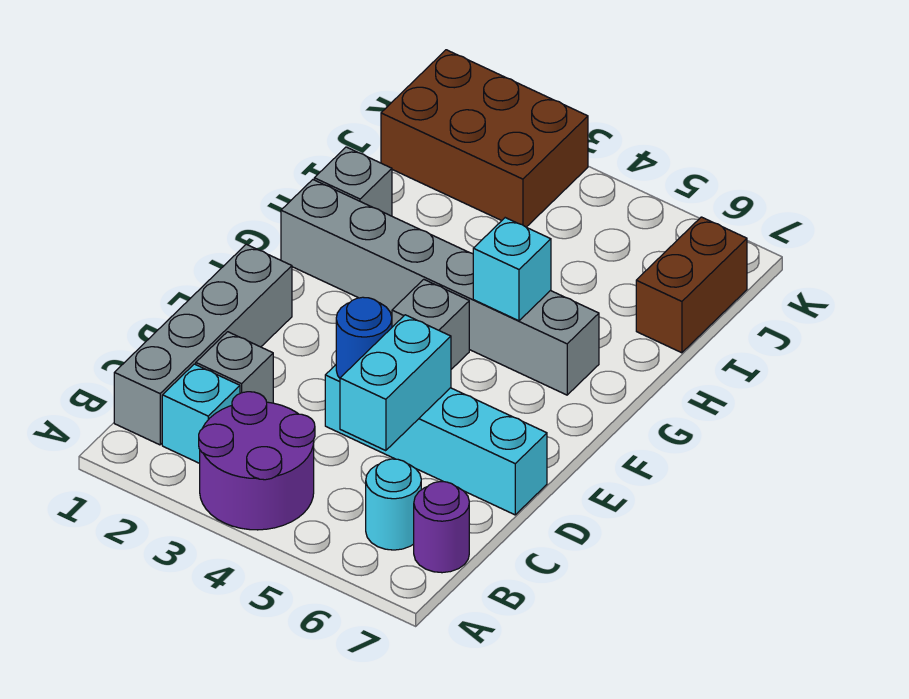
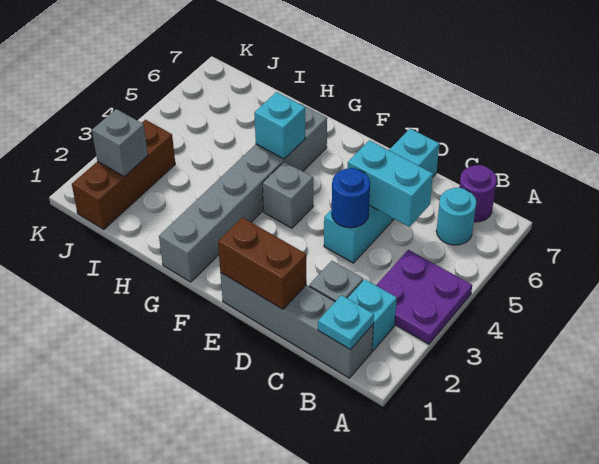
purple 2x2 round brick [199,392,315,530] -> purple 2x2 plate [376,250,472,344]
none -> cyan 1x1 plate [318,295,374,350]
grey 1x1 brick [314,147,392,216] -> grey 1x1 brick moved to [92,109,148,177]
brown 1x2 brick [636,217,747,353] -> brown 1x2 brick moved to [218,217,307,309]
brown 2x3 brick [381,50,588,227] -> brown 1x3 brick [72,120,175,229]

